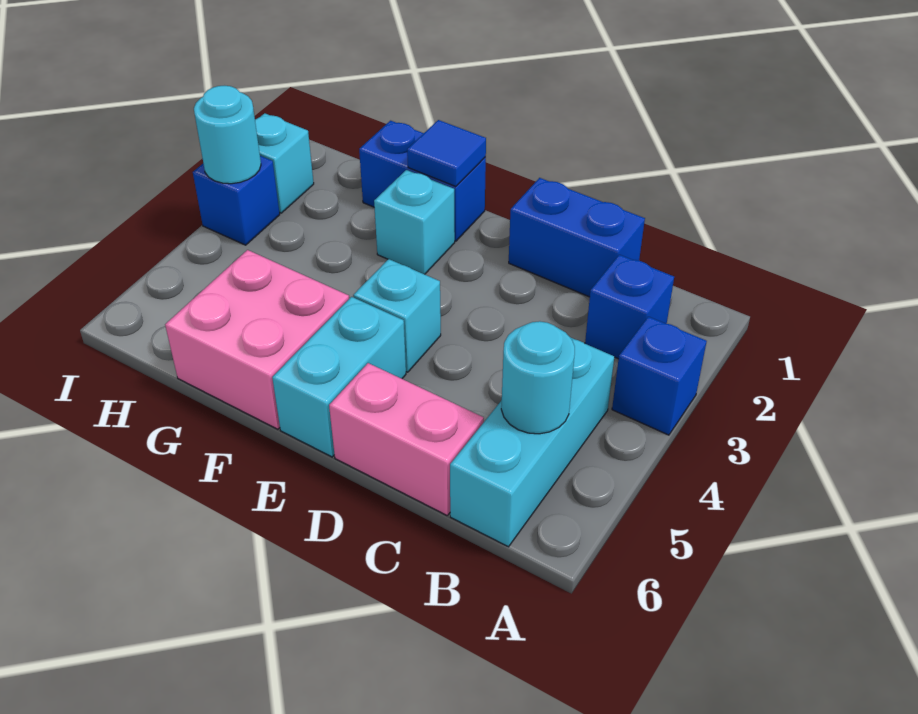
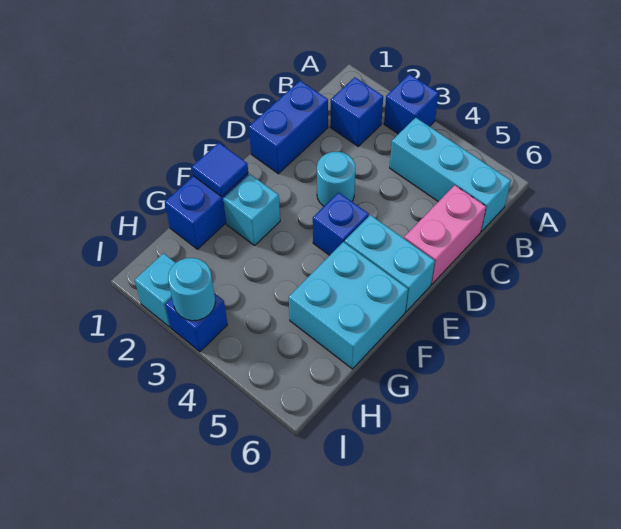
cyan 1x1 round brick [501,321,575,434] -> cyan 1x1 round brick moved to [317,152,355,206]
cyan 1x1 brick [353,259,441,372] -> blue 1x1 brick [313,192,369,255]
pink 2x2 brick [165,250,349,429] -> cyan 2x2 brick [289,242,408,369]

